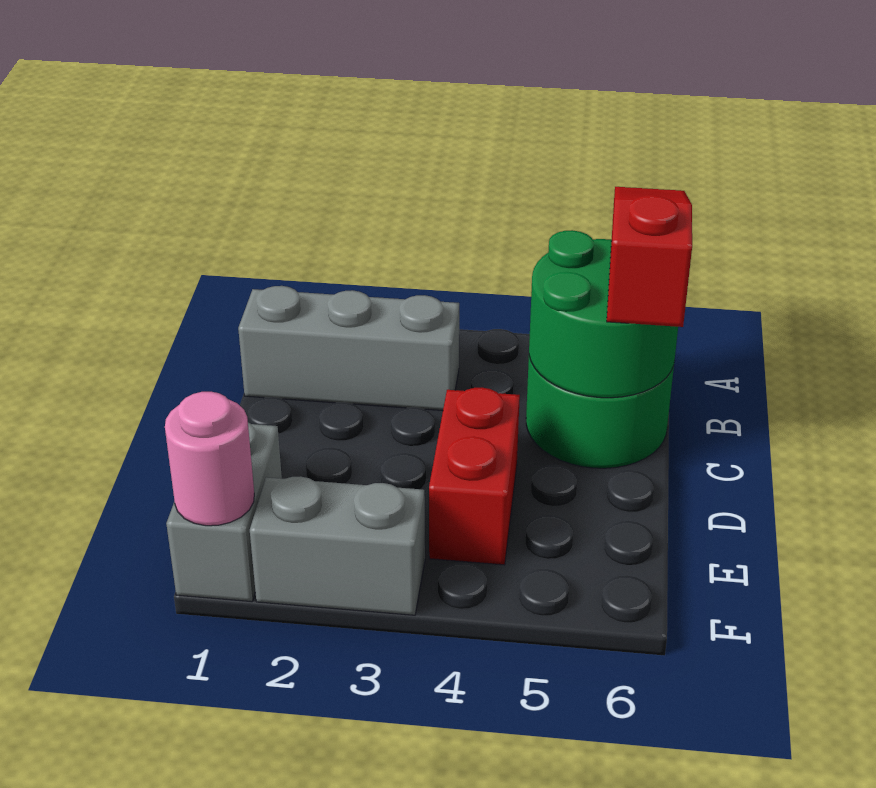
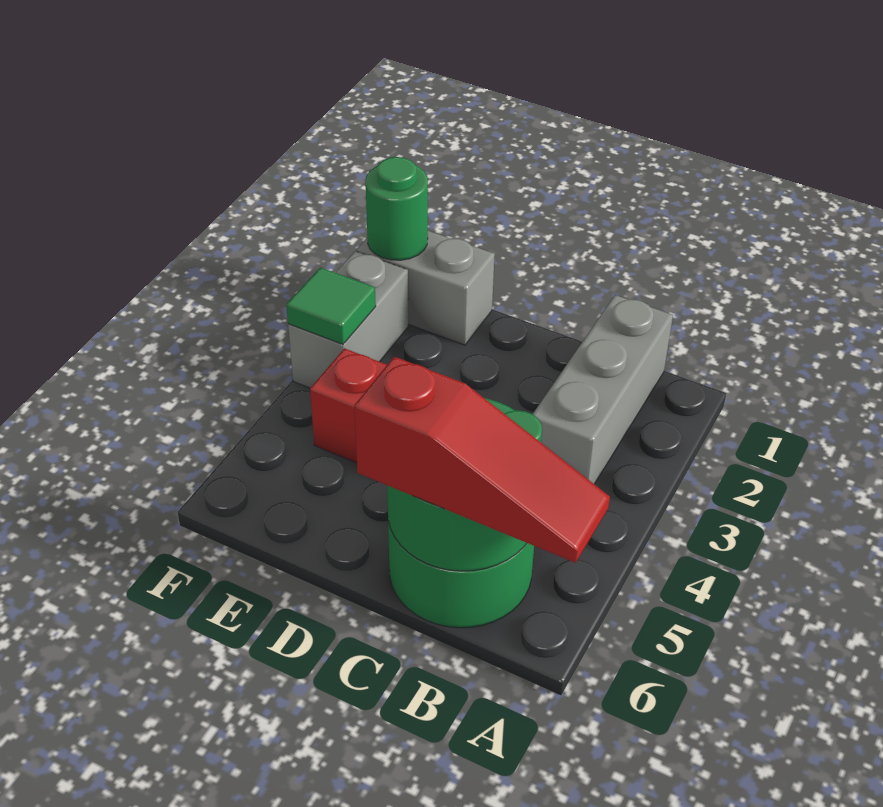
pink 1x1 round brick [165,392,254,526] -> green 1x1 round brick [366,157,428,260]
none -> green 1x1 tile [286,267,376,344]

